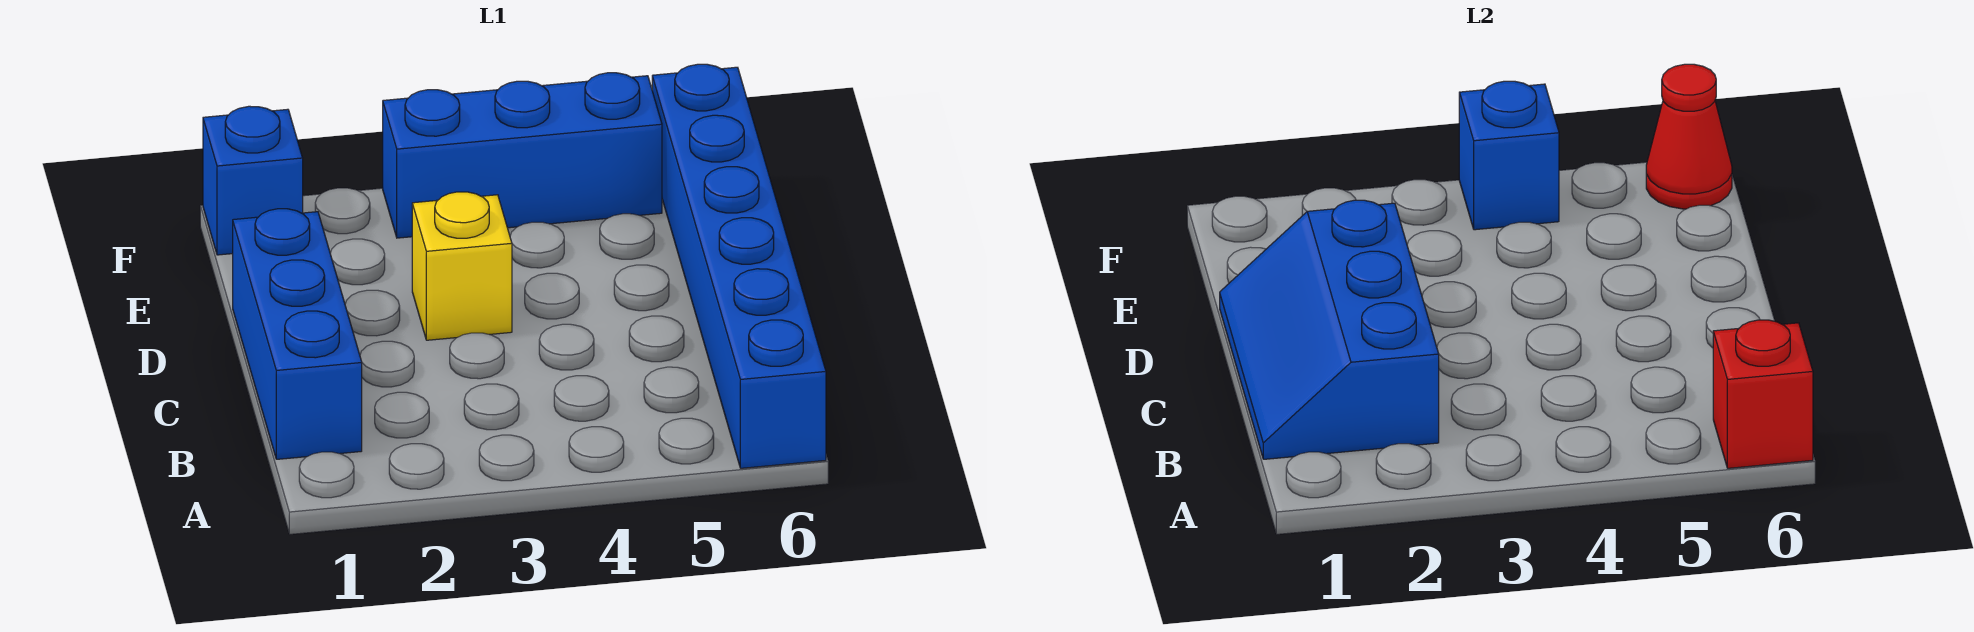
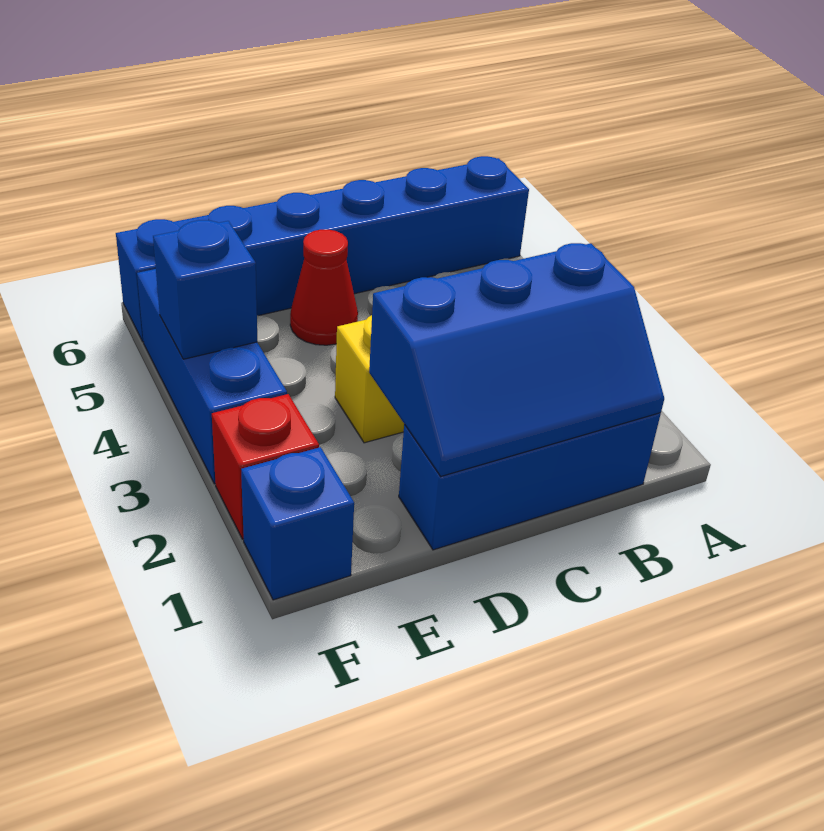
red 1x1 brick [1713,320,1813,468] -> red 1x1 brick moved to [212,394,319,539]
red 1x1 cone [1646,64,1732,209] -> red 1x1 cone moved to [290,230,358,345]

